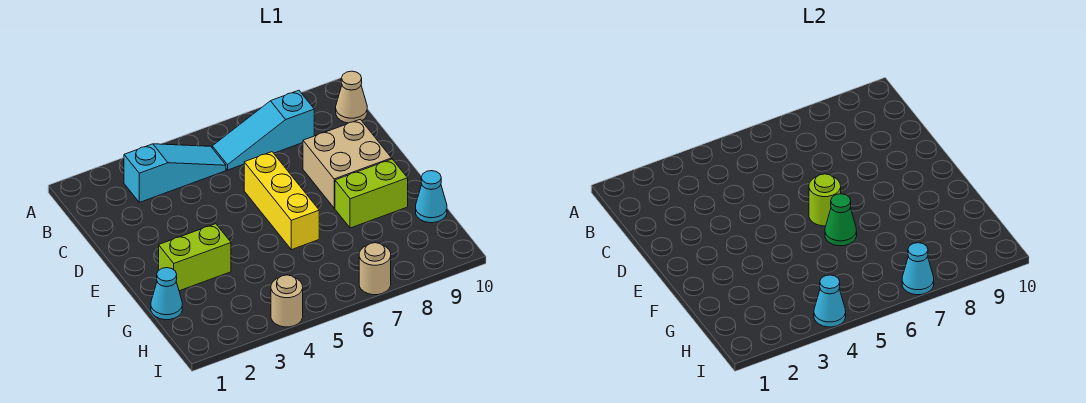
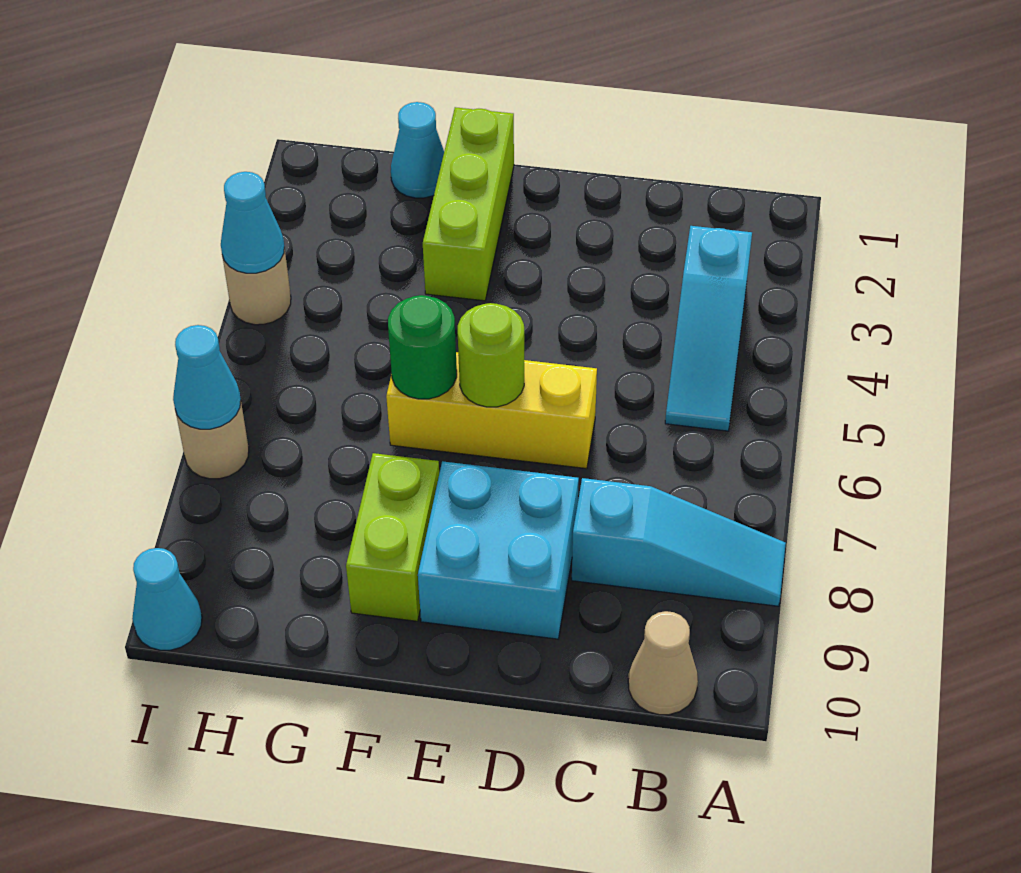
cyan 1x3 slope [212,90,314,170] -> cyan 1x3 slope turned to [572,478,786,606]
tan 2x2 brick [303,119,392,208] -> cyan 2x2 brick [418,461,579,639]
lime 1x2 brick [159,224,231,291] -> lime 1x3 brick [423,107,514,301]
green 1x1 cone [825,194,857,246] -> green 1x1 round brick [388,295,457,399]
cyan 1x1 cone [416,171,447,223] -> cyan 1x1 cone moved to [132,548,202,650]

